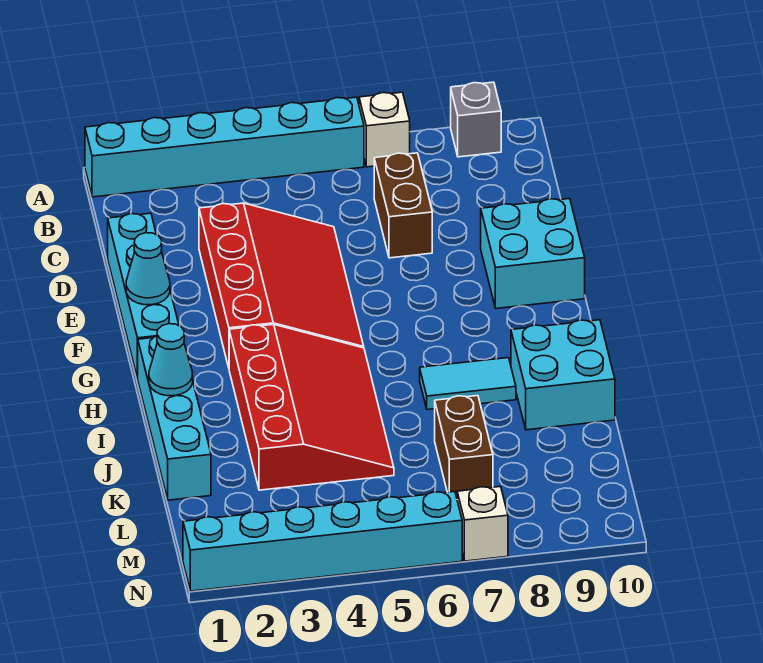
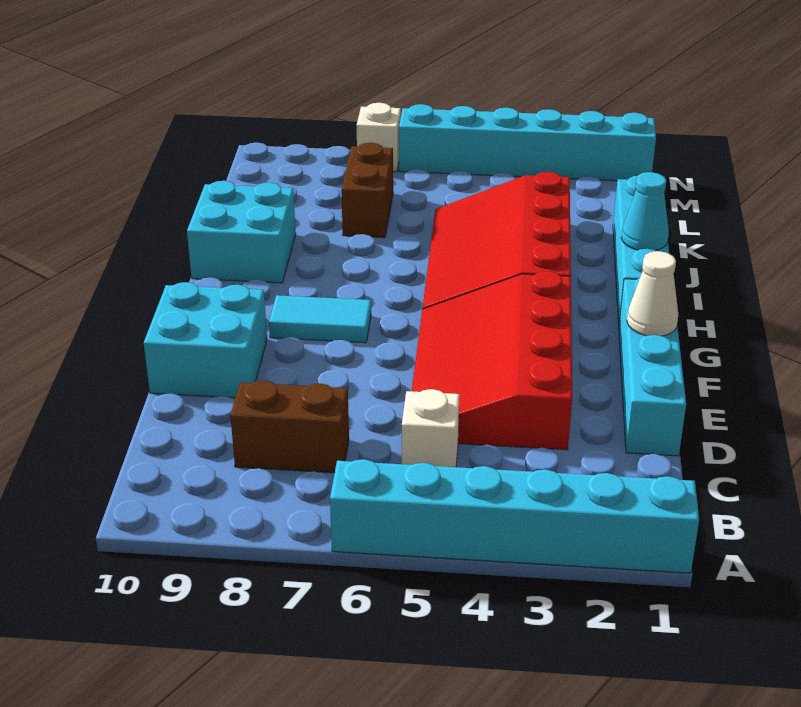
white 1x1 brick [359,92,410,167] -> white 1x1 brick moved to [402,389,459,467]
grey 1x1 brick [451,82,501,157] -> none
brown 1x2 brick [374,153,432,258] -> brown 1x2 brick turned to [230,380,349,473]
cyan 1x1 cone [126,233,170,305] -> white 1x1 cone [627,251,678,336]
cyan 1x2 tile [420,358,516,410] -> cyan 1x2 tile moved to [269,295,371,343]

